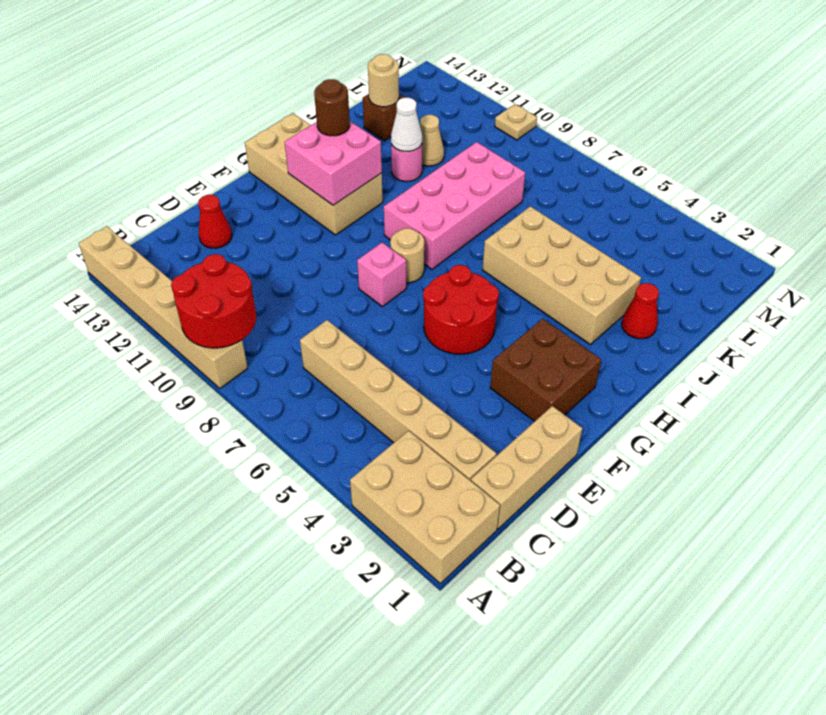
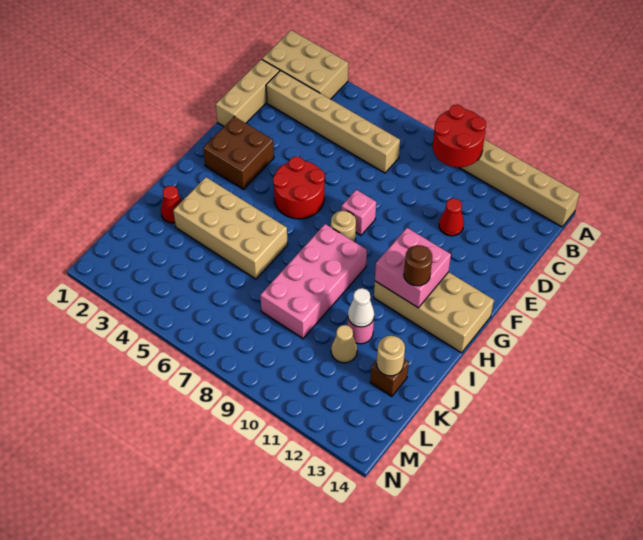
red 1x1 cone [198,195,232,248] -> red 1x1 cone moved to [439,198,464,236]
tan 1x1 plate [495,104,537,140] -> none

